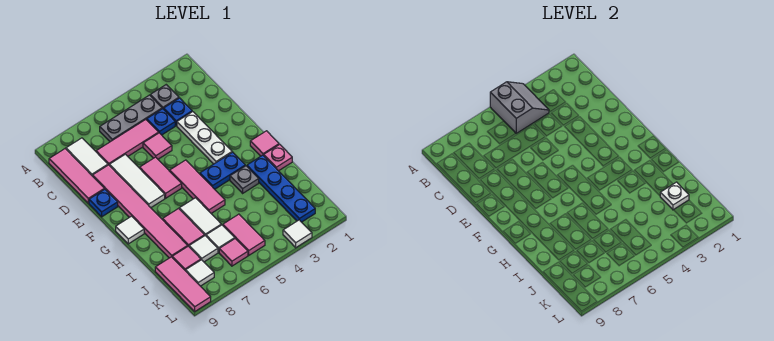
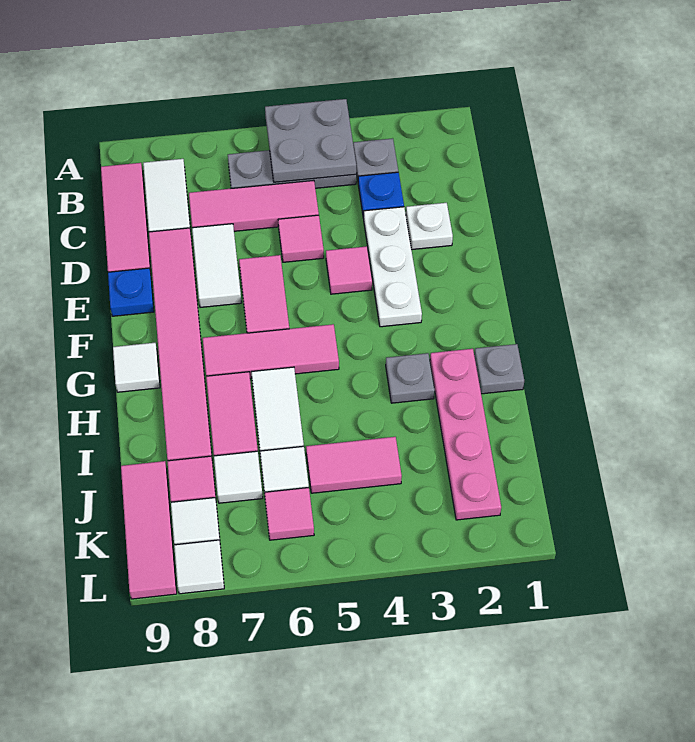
grey 2x2 slope [490,82,549,133] -> grey 2x2 plate [265,99,356,182]
blue 1x1 plate [147,109,175,135] -> none
white 1x3 tile [109,154,165,208] -> white 1x2 tile [192,224,242,307]
pink 1x3 tile [170,160,225,213] -> pink 1x3 tile turned to [203,324,339,379]
pink 1x1 tile [250,131,279,156] -> pink 1x1 tile moved to [326,246,372,294]
blue 1x2 plate [200,152,245,189] -> none
pink 1x1 plate [264,144,292,171] -> grey 1x1 plate [474,344,524,394]
blue 1x4 plate [247,155,315,222] -> pink 1x4 plate [430,349,501,520]
white 1x1 plate [660,182,689,210] -> white 1x1 plate moved to [406,203,453,250]
pink 1x2 tile [223,214,265,255] -> pink 1x2 tile turned to [306,437,402,493]
white 1x1 tile [283,220,312,248] -> white 1x1 tile moved to [174,540,224,594]

